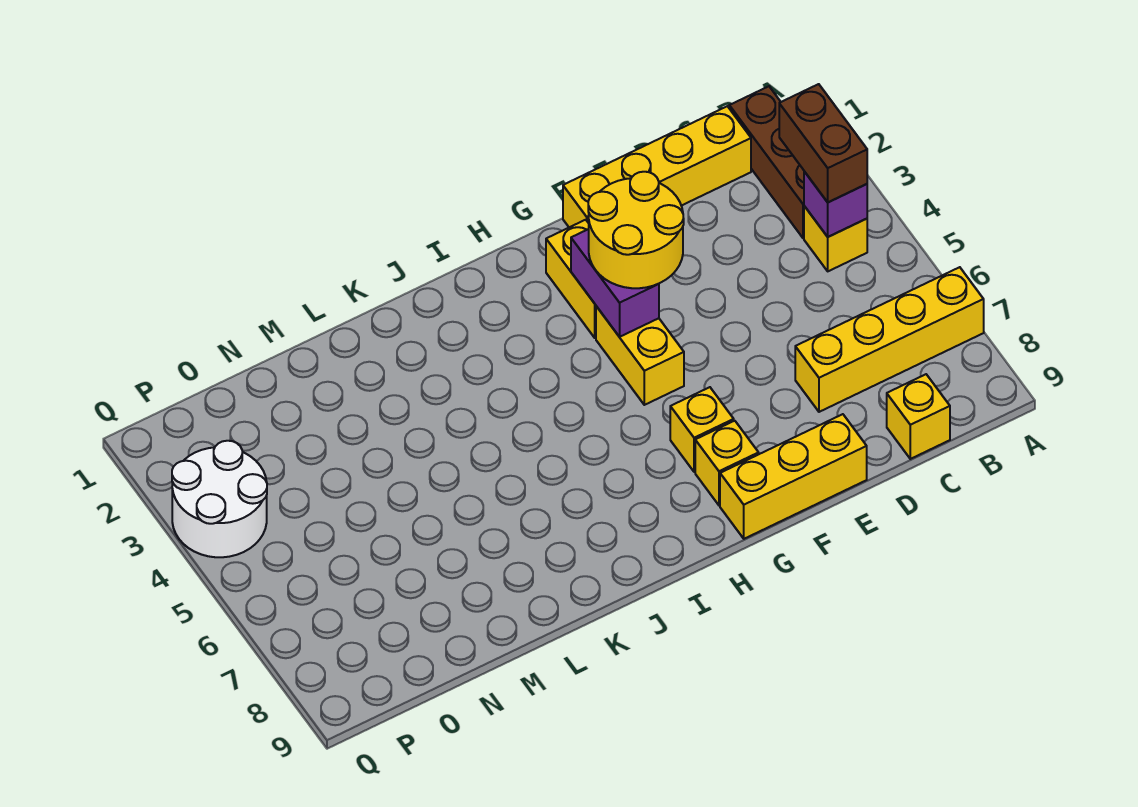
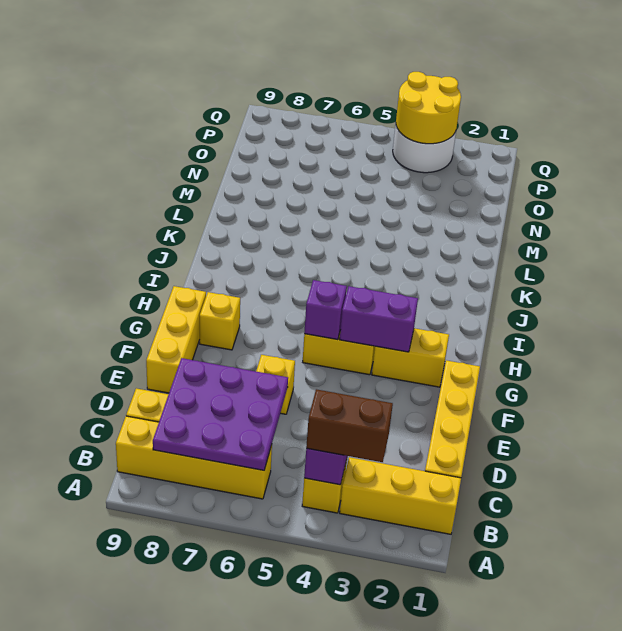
yellow 1x4 brick [795,267,984,412] -> yellow 1x4 brick turned to [116,416,272,499]
brown 1x3 brick [729,86,804,238] -> yellow 1x3 brick [340,457,461,534]
none -> purple 3x3 plate [153,358,288,470]
yellow 2x2 round brick [588,172,684,288] -> yellow 2x2 round brick moved to [396,72,461,144]
none -> purple 1x1 brick [304,280,347,340]
yellow 1x1 brick [670,387,734,472] -> yellow 1x1 brick moved to [256,355,295,414]

